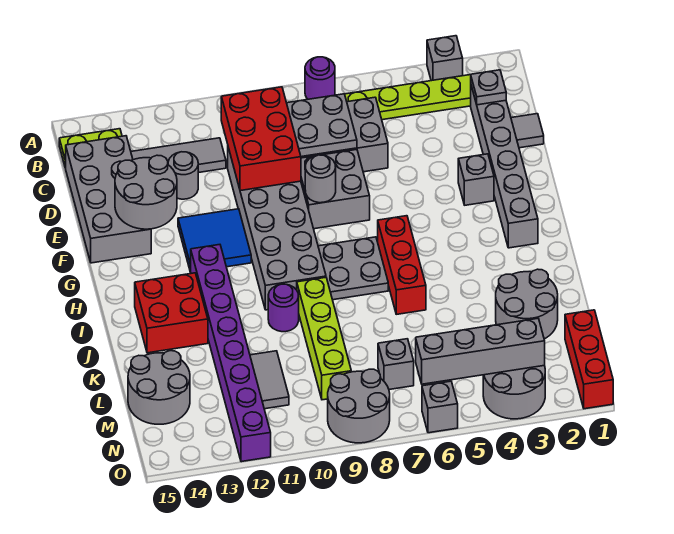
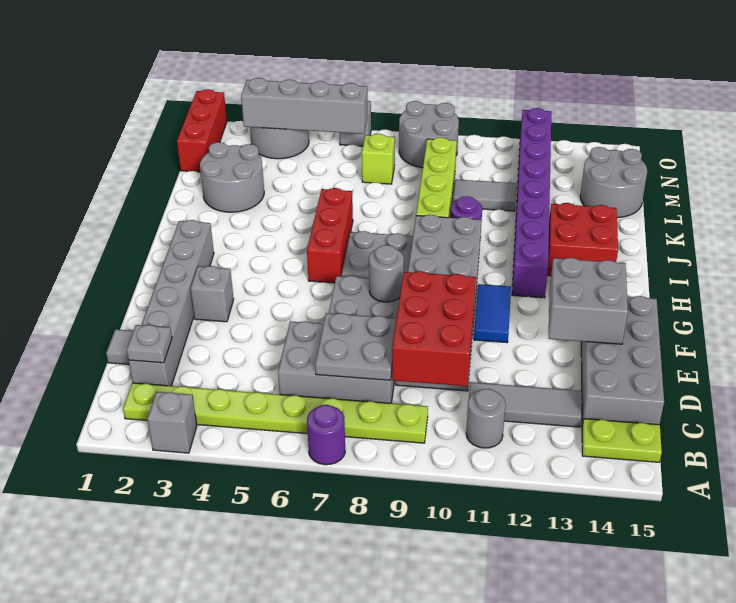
grey 1x1 round brick [168,152,198,199] -> grey 1x1 round brick moved to [466,389,506,448]
grey 2x2 round brick [115,155,177,229] -> grey 2x2 brick [549,258,628,344]
blue 2x2 tile [178,209,251,272] -> blue 1x2 tile [474,284,511,343]
grey 1x2 tile [250,351,289,409] -> grey 1x2 tile turned to [453,179,516,211]
grey 1x1 brick [378,339,414,390] -> lime 1x1 brick [362,134,395,184]

